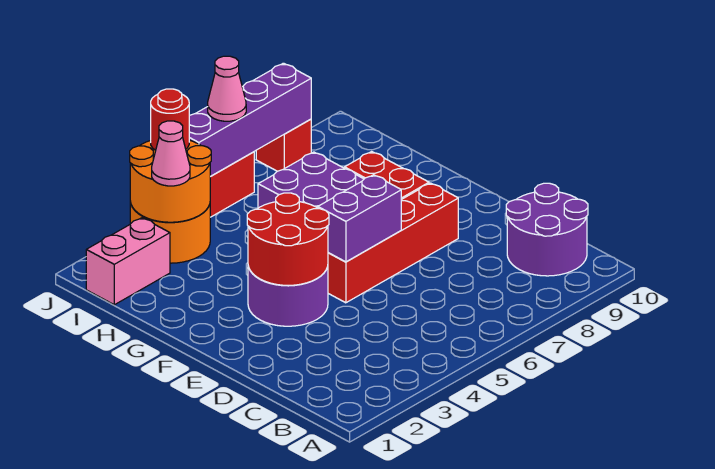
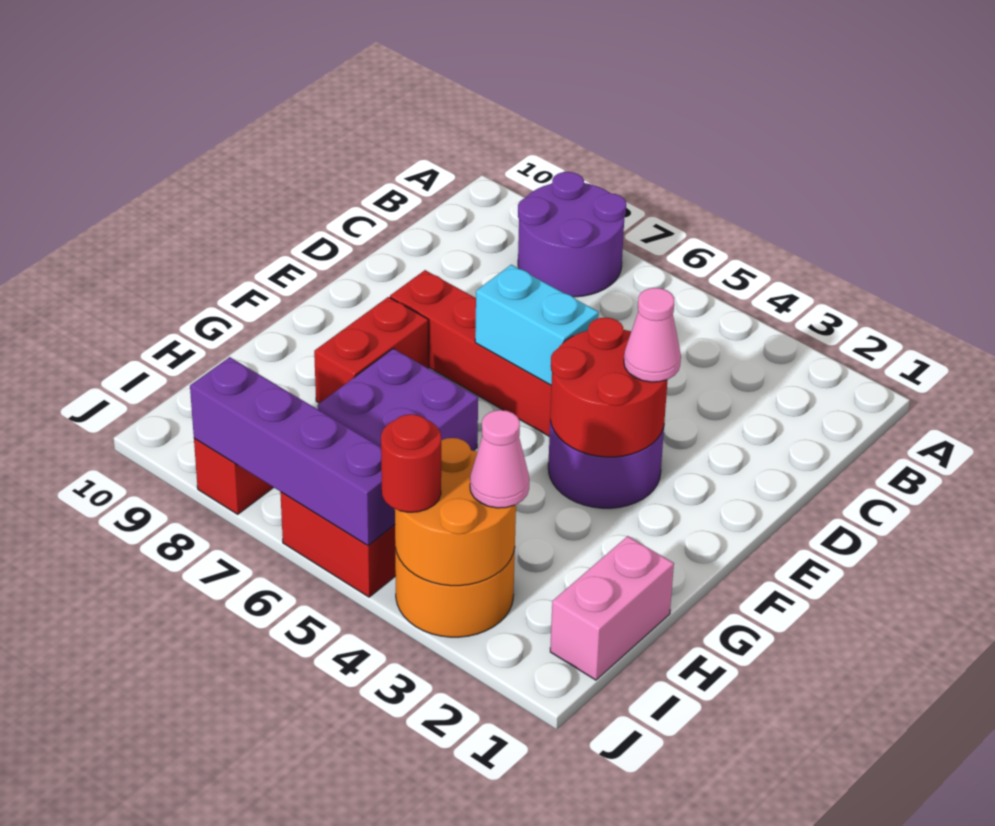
purple 2x2 round brick [506,183,588,276] -> purple 2x2 round brick moved to [518,172,626,297]
purple 1x2 brick [318,175,401,262] -> cyan 1x2 brick [475,265,599,385]
pink 1x2 brick [86,218,170,305] -> pink 1x2 brick turned to [550,536,674,680]
pink 1x1 cone [208,56,246,121] -> pink 1x1 cone moved to [624,288,681,382]

